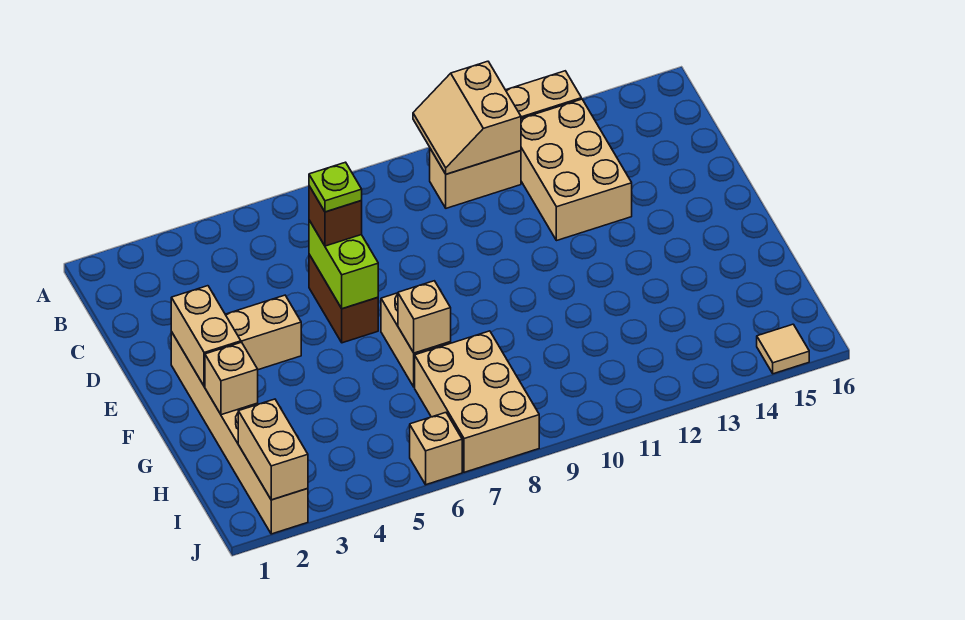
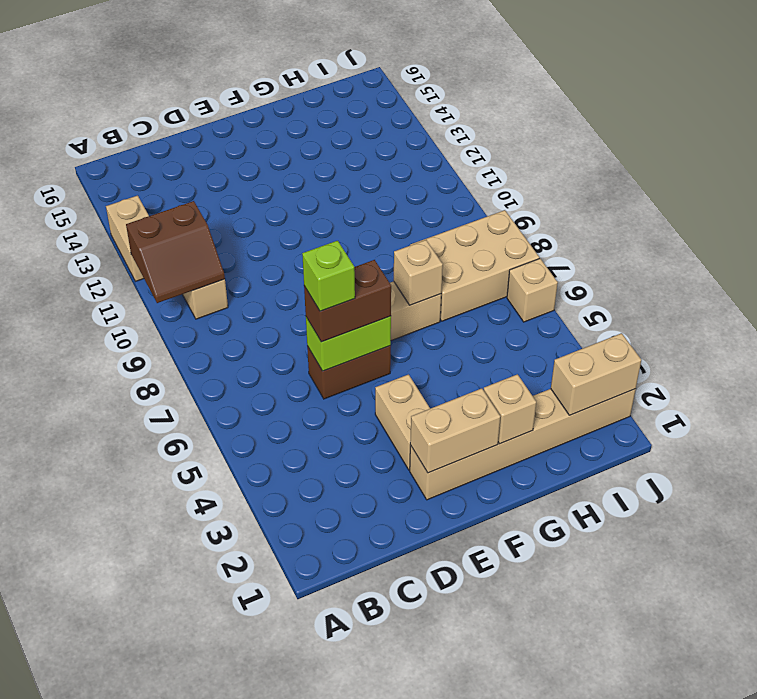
tan 2x2 slope [413,61,521,174] -> brown 2x2 slope [126,201,225,303]
tan 2x3 brick [521,99,632,241] -> none
brown 1x1 brick [309,186,362,246] -> brown 1x2 brick [304,260,391,342]
lime 1x1 plate [309,162,362,212] -> lime 1x1 brick [302,241,355,311]
tan 1x1 tile [757,324,809,374] -> none

